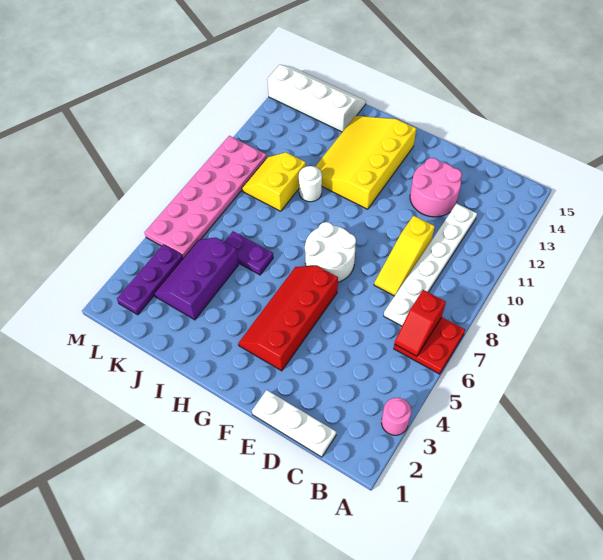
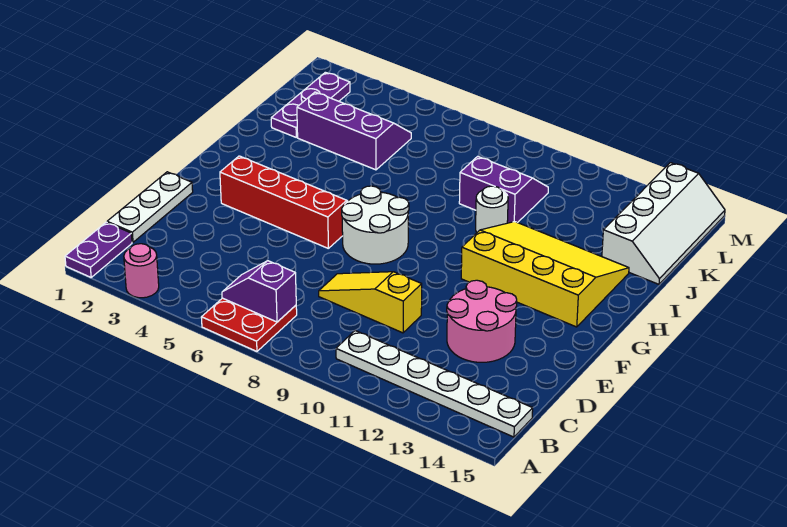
red 1x2 slope [394,290,446,356] -> purple 1x2 slope [222,261,296,322]
white 1x6 plate [384,203,477,326] -> white 1x6 plate moved to [336,331,533,437]
purple 1x2 plate [224,231,273,275] -> purple 1x2 plate moved to [65,222,132,277]
yellow 2x2 slope [242,152,306,211] -> purple 2x2 slope [459,156,548,223]
purple 1x3 plate [117,244,183,315] -> purple 1x3 plate turned to [271,72,350,137]
pink 2x6 plate [145,136,267,258] -> none

